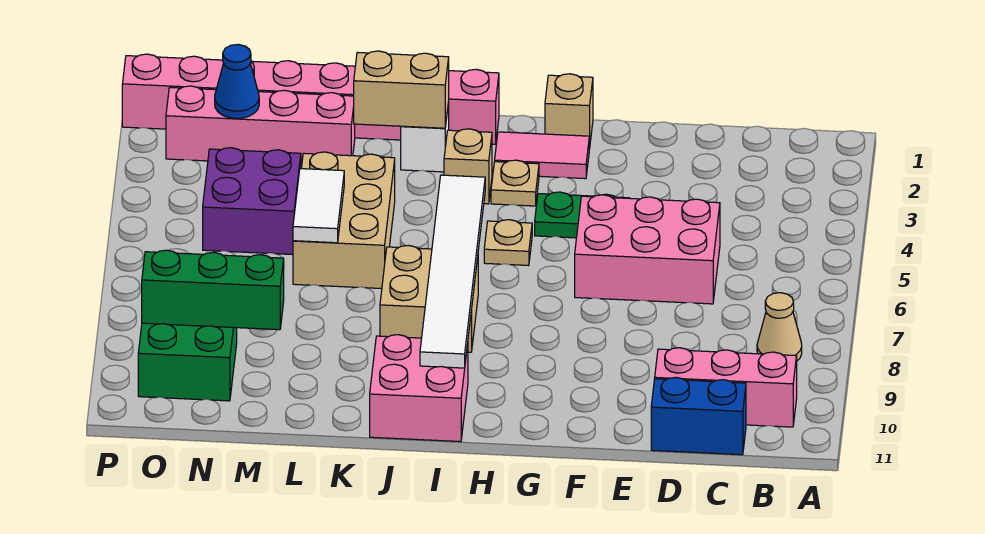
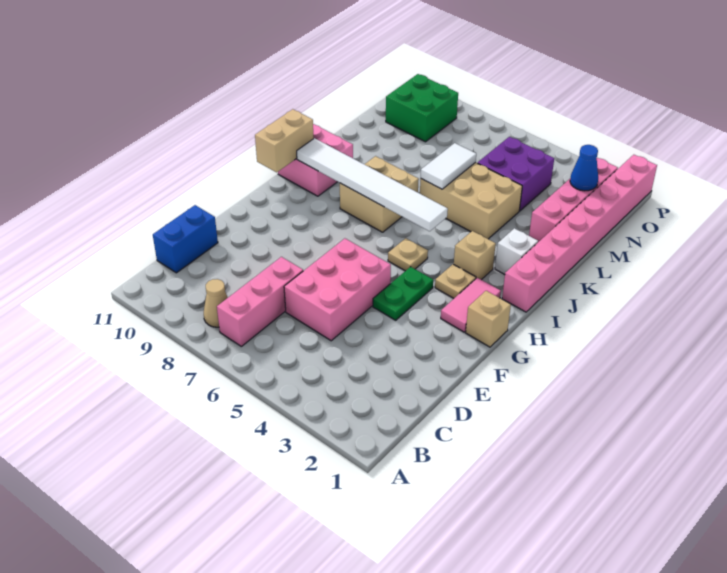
pink 1x3 brick [655,348,797,427] -> pink 1x3 brick moved to [217,257,303,346]
tan 1x2 brick [354,51,449,128] -> tan 1x2 brick moved to [255,109,314,172]
white 1x2 tile [293,169,344,243] -> white 1x2 tile turned to [421,143,476,189]
green 1x3 brick [142,250,284,330] -> none

